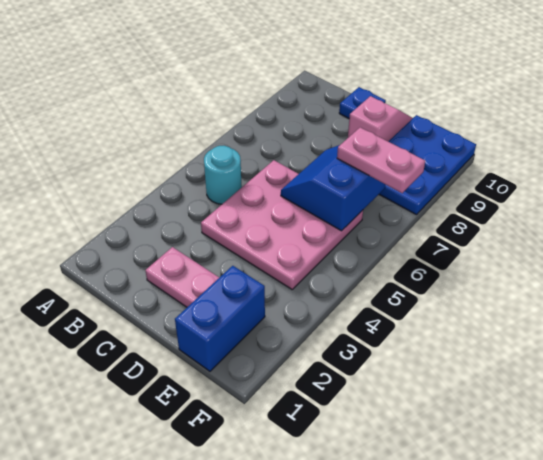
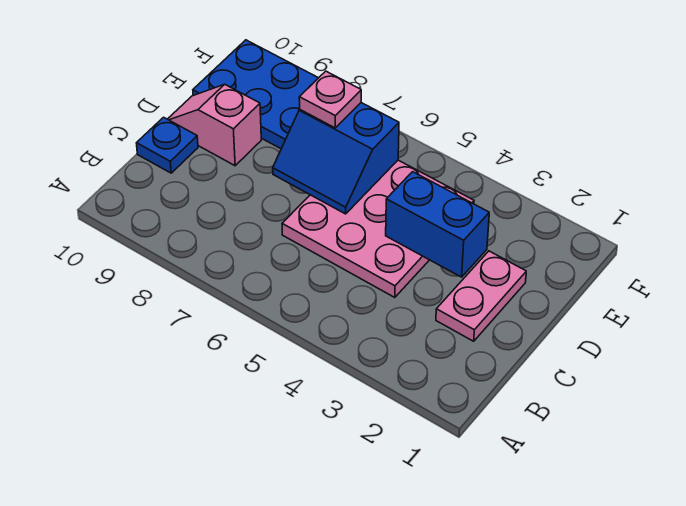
cyan 1x1 round brick [204,146,242,204] -> none
blue 1x2 brick [175,266,265,371] -> blue 1x2 brick moved to [386,172,489,277]
pink 1x2 plate [337,127,425,193] -> pink 1x1 plate [299,71,361,128]

